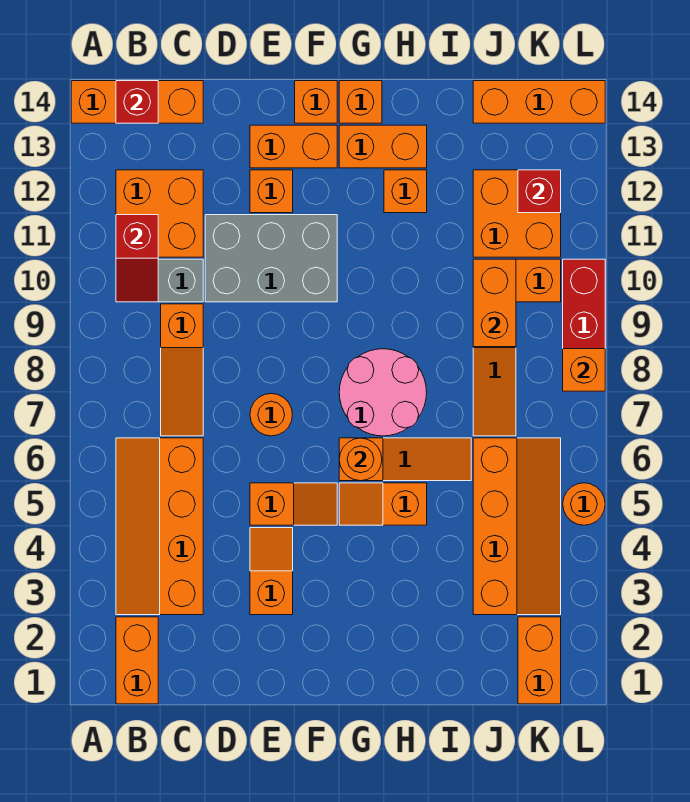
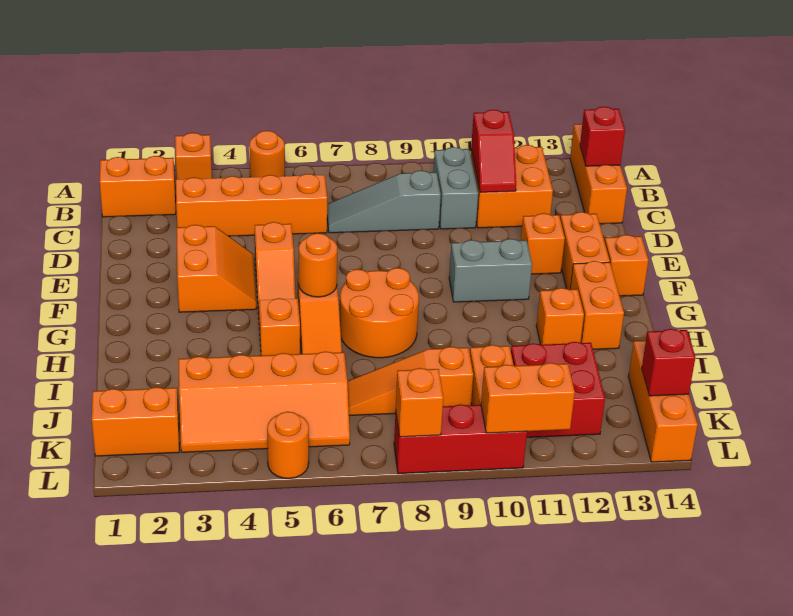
red 1x2 slope [116,215,158,302] -> red 1x2 slope turned to [471,110,516,192]
orange 1x3 slope [161,304,203,436] -> grey 1x3 slope [327,170,441,233]
grey 2x3 brick [205,215,337,302] -> grey 1x2 brick [449,239,532,302]
orange 1x2 slope [250,528,293,615] -> orange 2x2 slope [176,225,256,312]
orange 1x1 round brick [250,394,292,436] -> orange 1x1 round brick moved to [249,131,285,177]
pink 2x2 round brick [339,349,427,436] -> orange 2x2 round brick [340,268,419,358]
orange 1x1 brick [339,81,382,123] -> orange 1x1 brick moved to [175,133,212,180]
orange 1x2 brick [473,259,516,347] -> orange 1x2 brick moved to [481,363,575,433]
orange 2x2 brick [473,170,561,257] -> red 2x2 brick [511,342,605,437]
red 1x1 brick [518,170,561,213] -> red 1x1 brick moved to [642,329,695,396]

